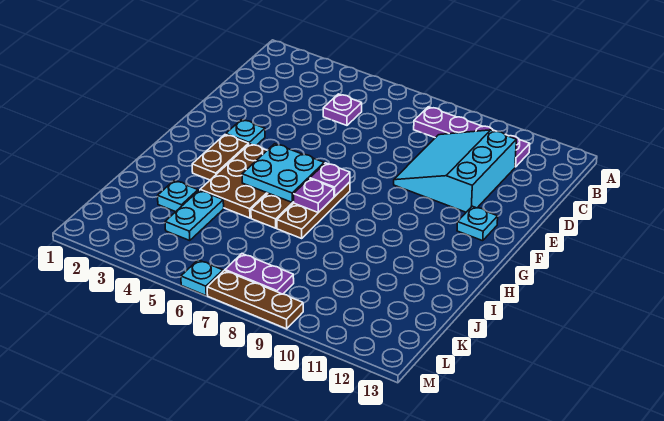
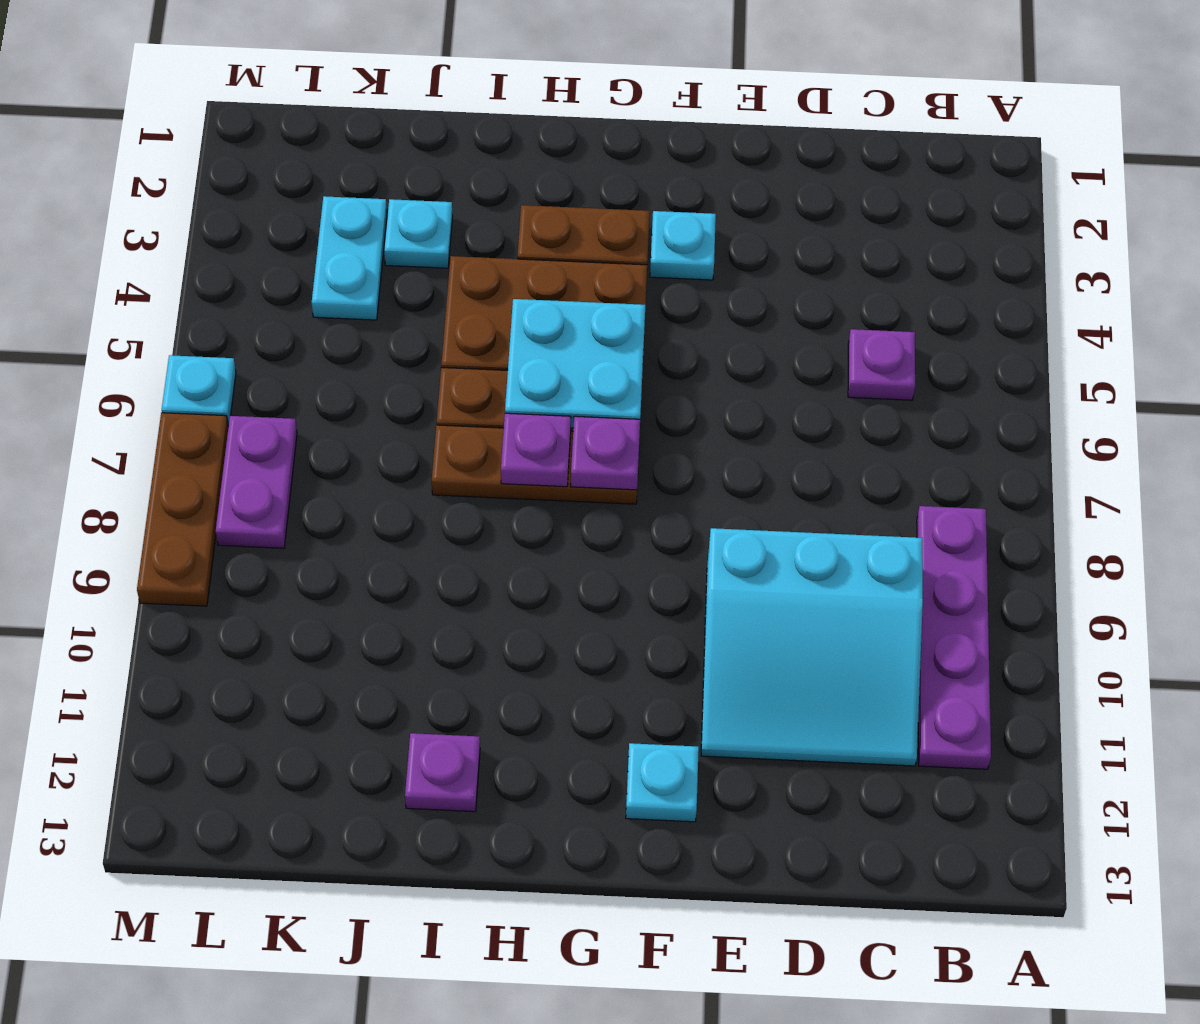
cyan 3x3 slope [394,130,516,212] -> cyan 3x3 slope turned to [701,528,923,766]
none -> purple 1x1 plate [405,733,480,812]
cyan 1x2 plate [165,190,224,241] -> cyan 1x2 plate turned to [312,196,387,320]

